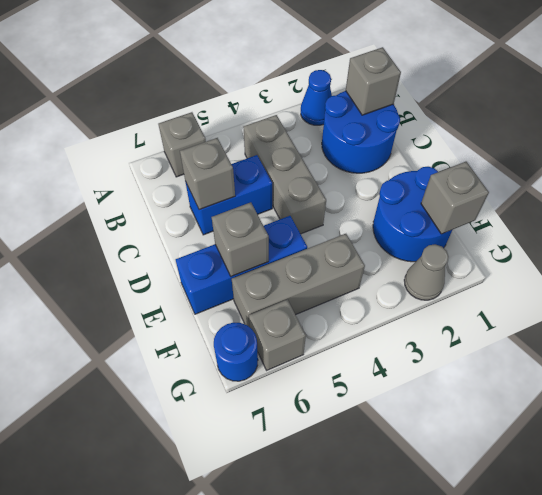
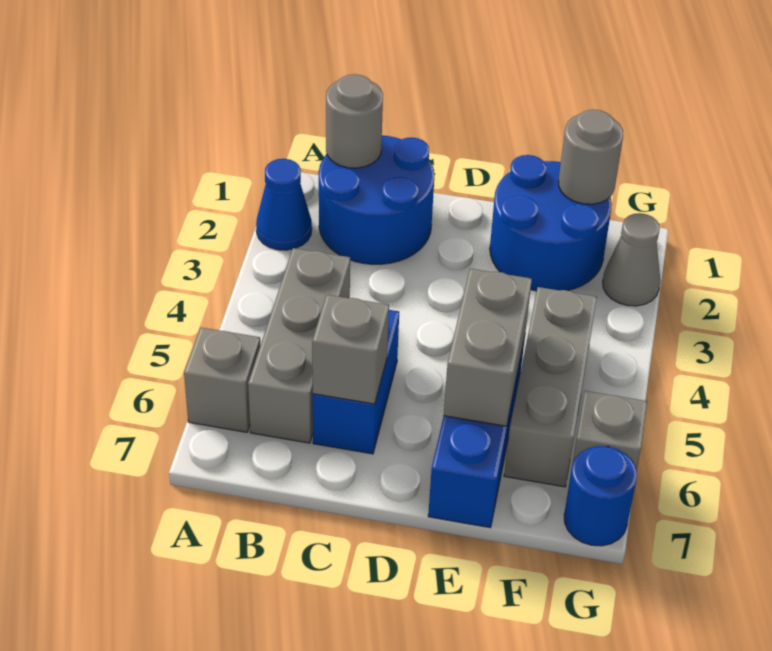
grey 1x1 brick [346,47,401,115] -> grey 1x1 round brick [326,74,383,168]
grey 1x3 brick [243,115,326,234] -> grey 1x3 brick turned to [248,248,350,443]
grey 1x1 brick [212,202,269,277] -> grey 1x2 brick [444,269,532,426]
grey 1x1 brick [421,162,489,234] -> grey 1x1 round brick [558,110,623,204]

